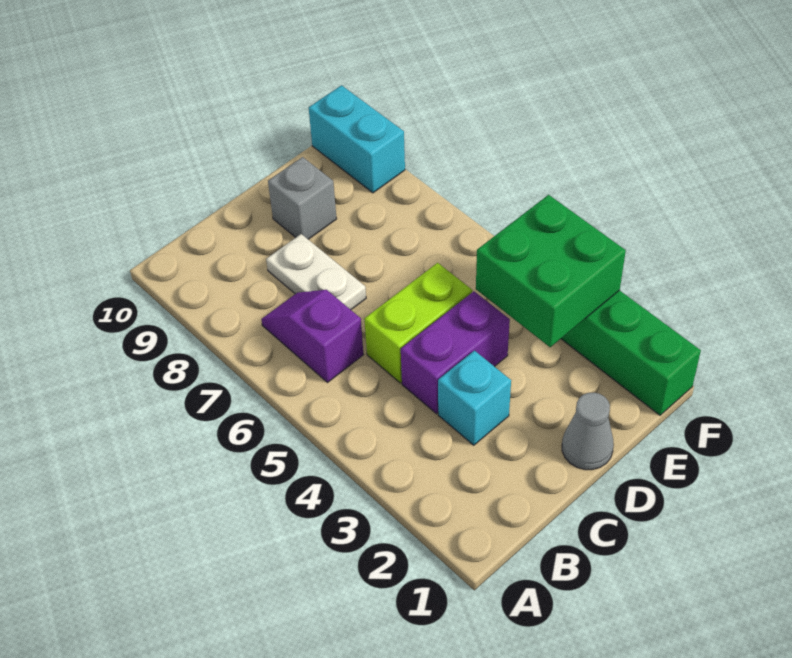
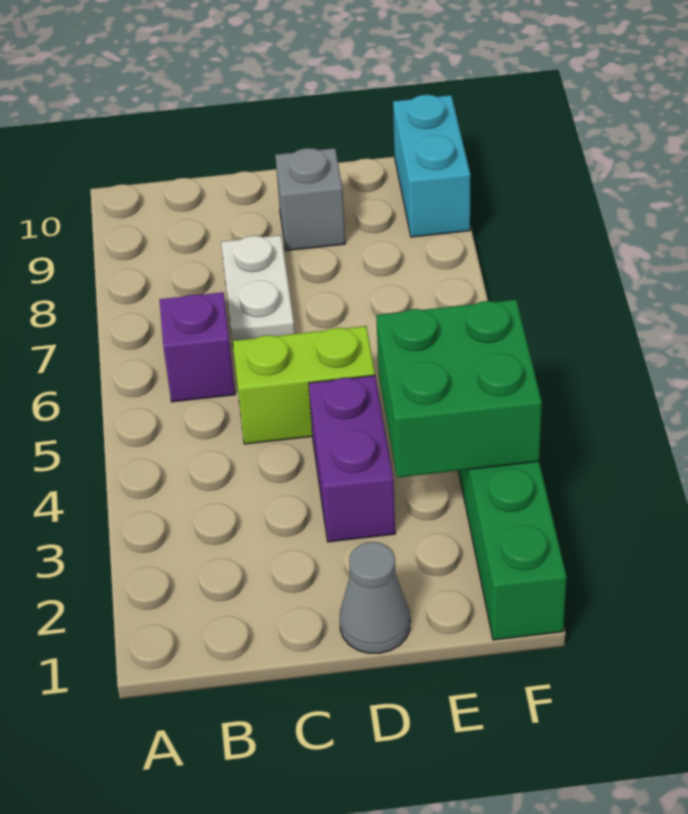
cyan 1x1 brick [438,351,511,445] -> none
purple 1x2 brick [401,291,510,414] -> purple 1x2 brick turned to [309,376,395,542]

